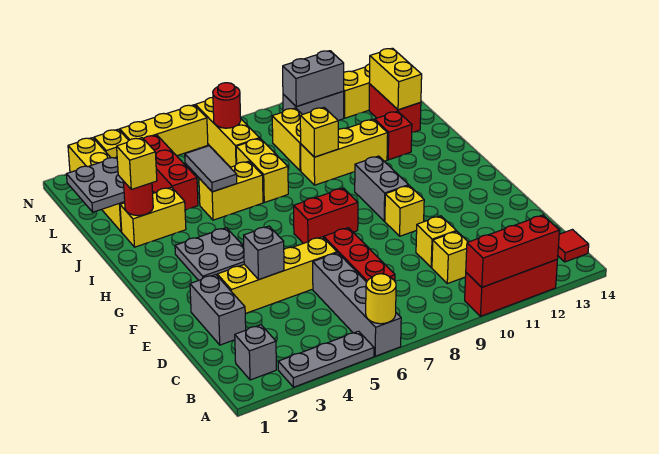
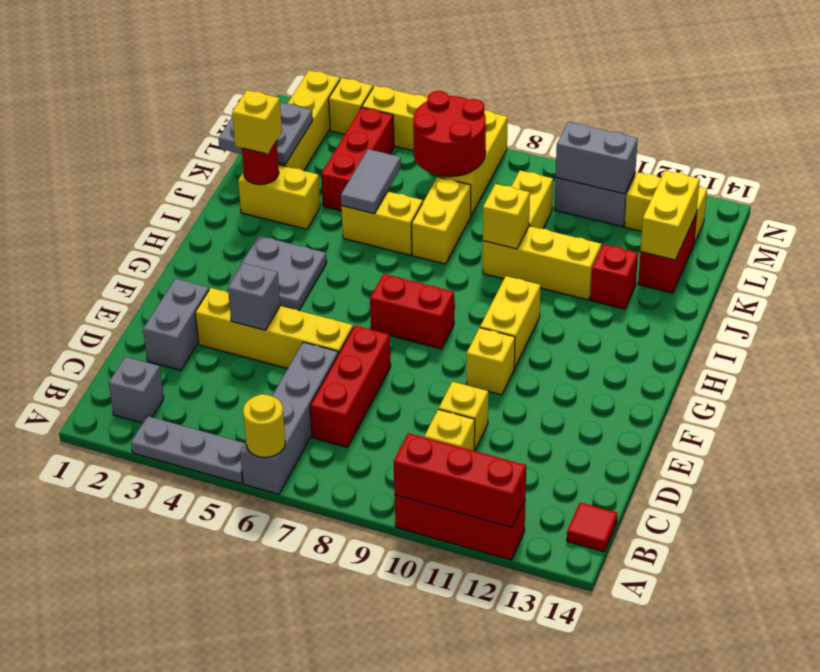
grey 1x2 brick [355,156,409,221] -> yellow 1x2 brick [480,276,541,368]
red 1x1 round brick [213,83,241,128] -> red 2x2 round brick [413,91,486,177]

